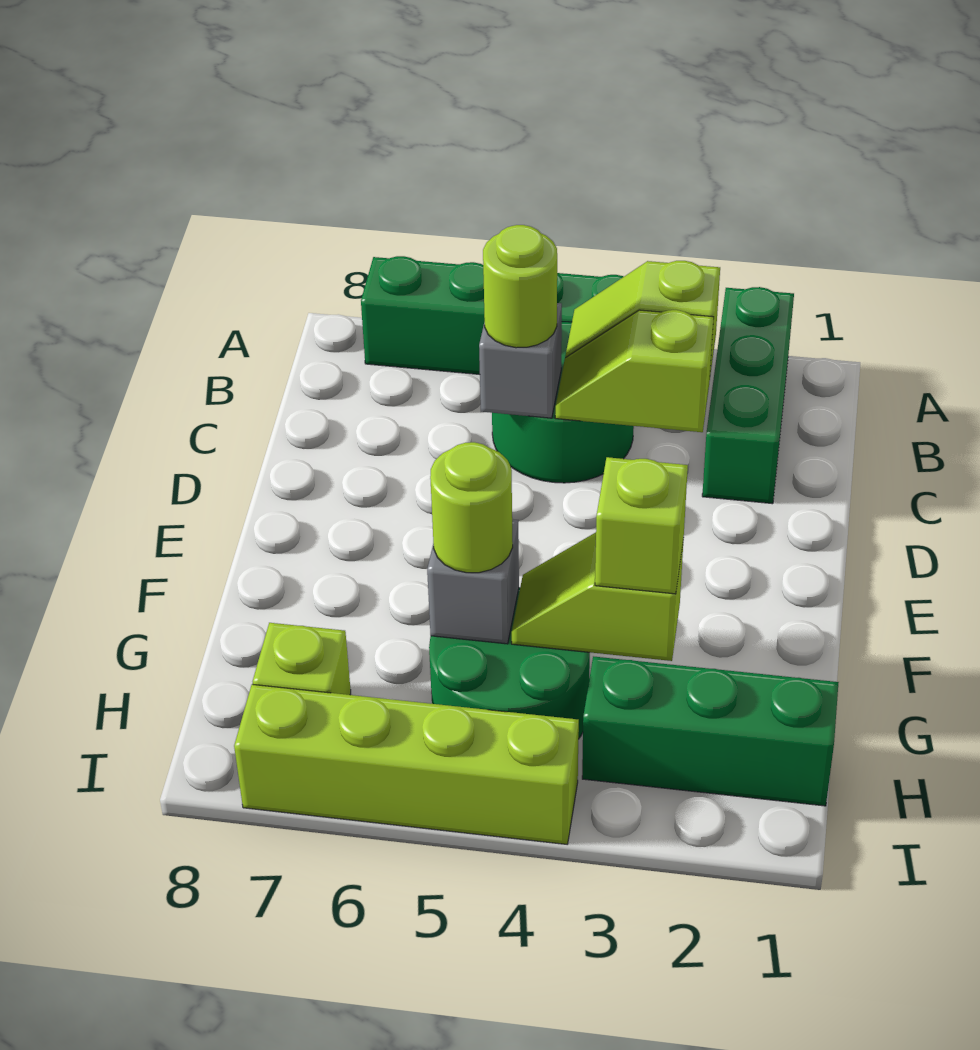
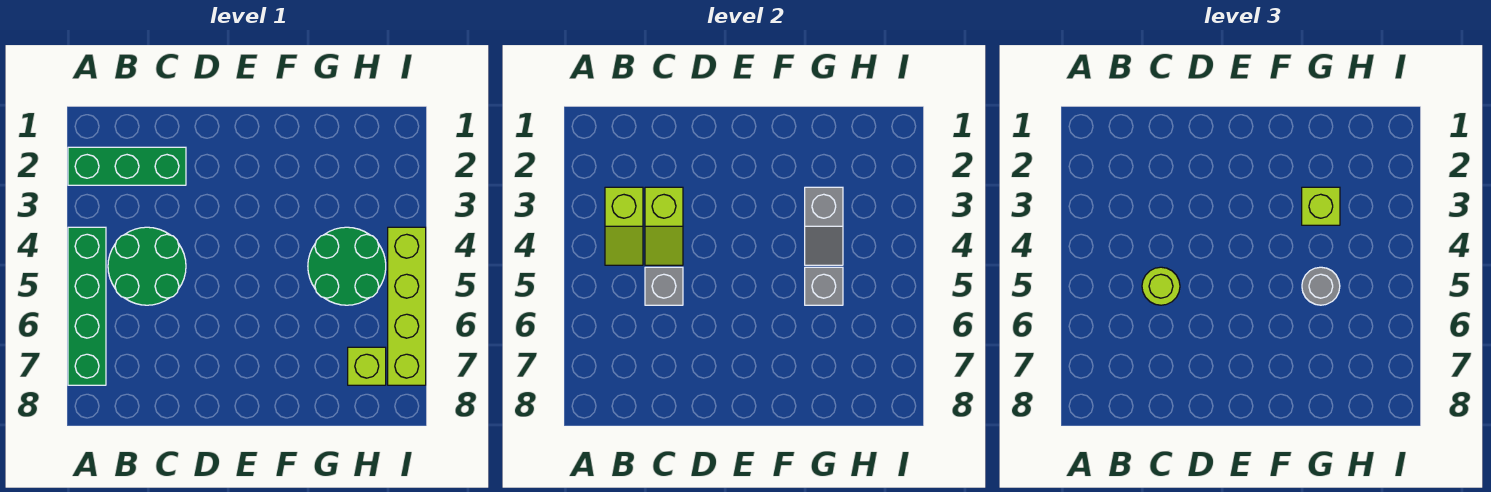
lime 1x2 slope [512,532,684,661] -> grey 1x2 slope [805,187,843,265]
lime 1x1 round brick [430,442,513,573] -> grey 1x1 round brick [1302,267,1340,305]
green 1x3 brick [582,656,839,806] -> none

